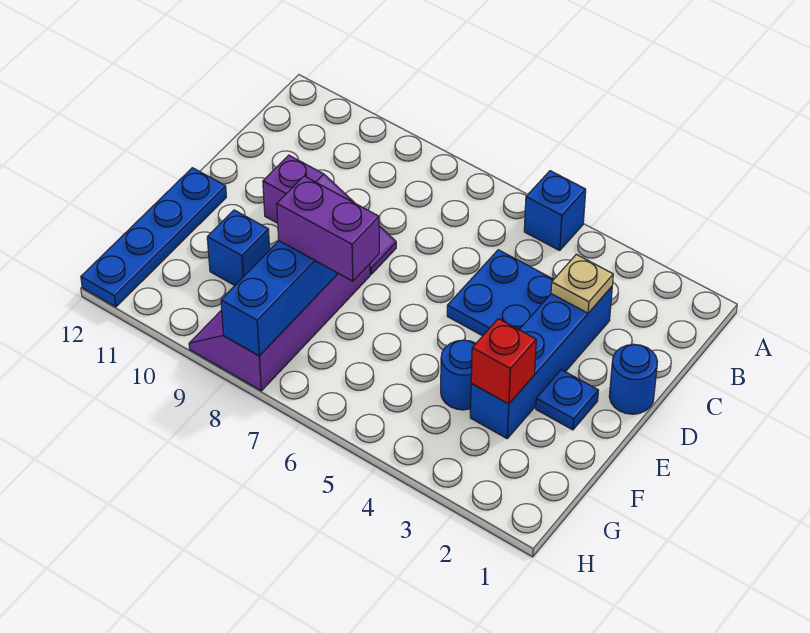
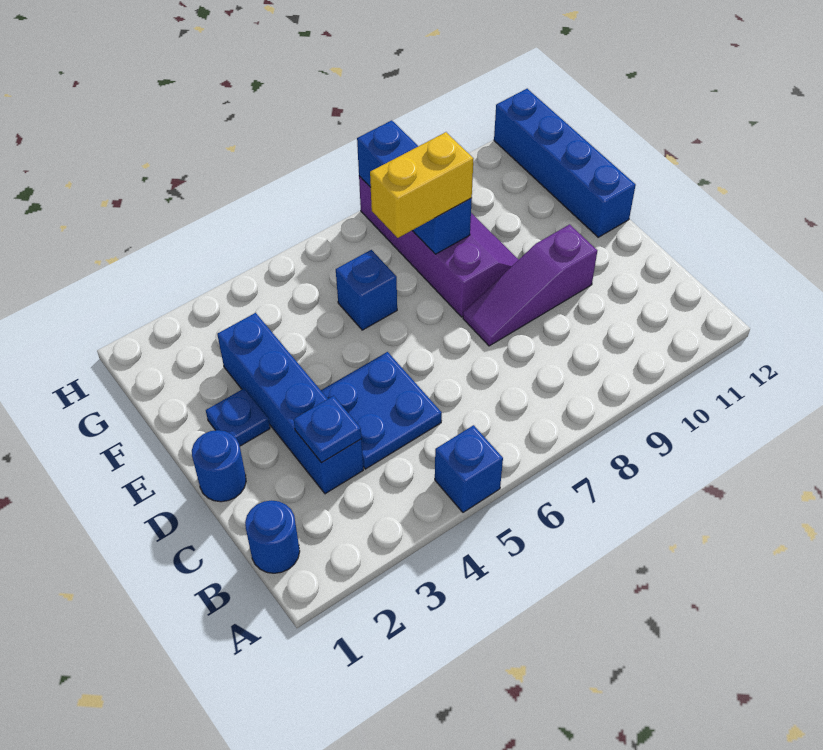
tan 1x1 plate [551,254,613,313] -> blue 1x1 plate [294,396,361,463]
blue 1x4 plate [81,168,226,307] -> blue 1x4 brick [494,89,636,237]
red 1x1 brick [471,319,536,404] -> none
blue 1x1 round brick [441,340,476,410] -> blue 1x1 round brick moved to [245,500,300,573]
purple 1x2 brick [277,176,379,281] -> yellow 1x2 brick [370,132,474,238]
blue 1x1 brick [207,210,270,285] -> blue 1x1 brick moved to [336,250,397,330]

